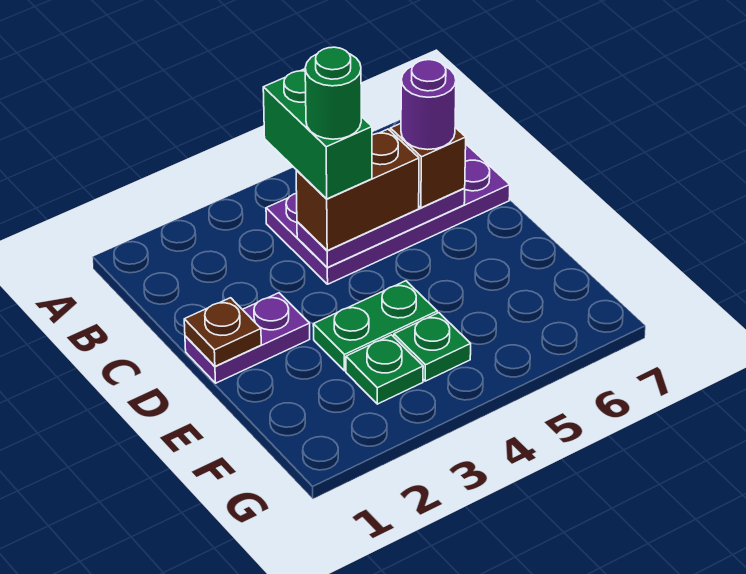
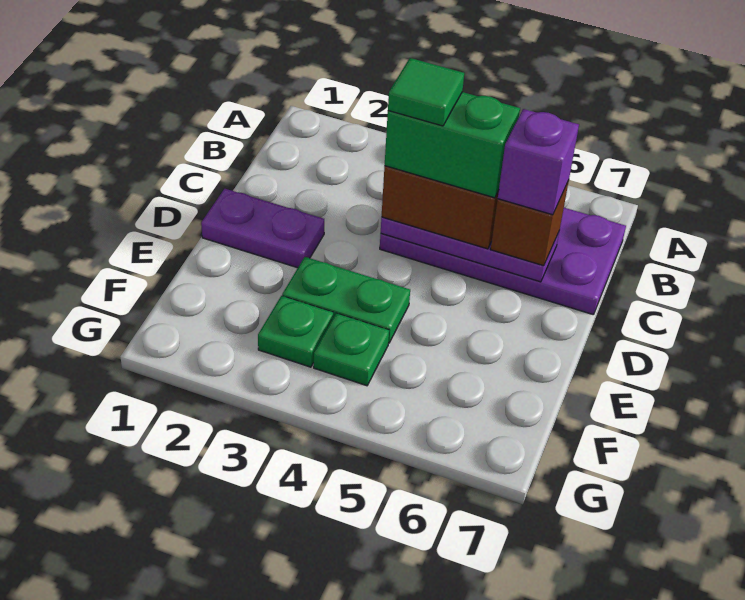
green 1x2 brick [263,69,372,199] -> green 1x2 brick turned to [385,92,520,198]
green 1x1 round brick [305,47,361,139] -> green 1x1 tile [388,58,464,126]
purple 1x1 round brick [401,60,456,150] -> purple 1x1 brick [498,109,579,215]
brown 1x1 plate [184,298,261,366] -> none

